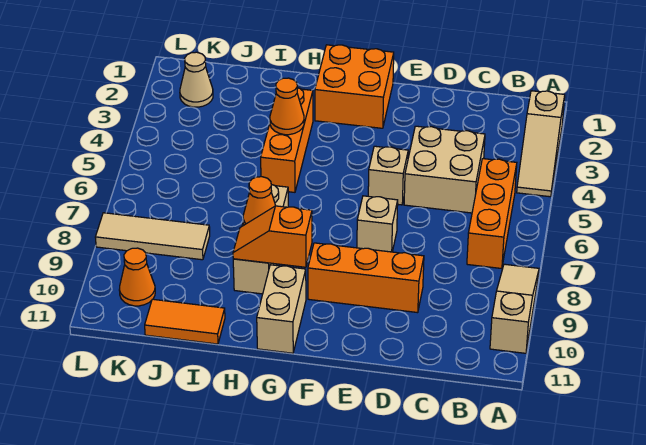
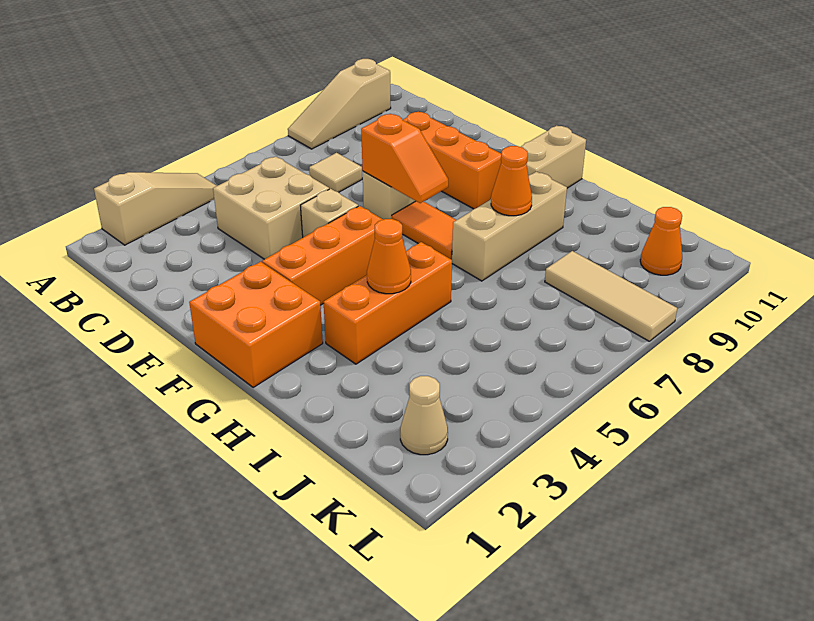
orange 1x3 brick [467,159,517,269] -> orange 1x3 brick moved to [262,206,383,305]
none -> tan 1x1 tile [309,153,362,192]
orange 1x2 slope [233,206,312,267] -> orange 1x2 slope moved to [361,114,448,203]
orange 1x2 tile [145,299,225,344] -> orange 1x2 tile moved to [392,201,456,260]

